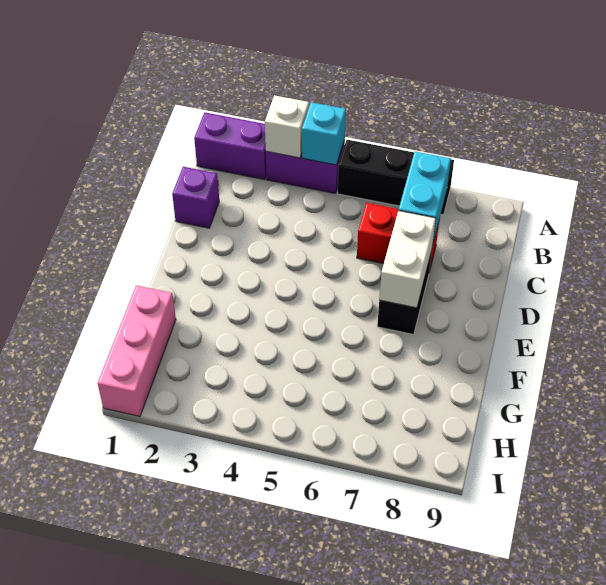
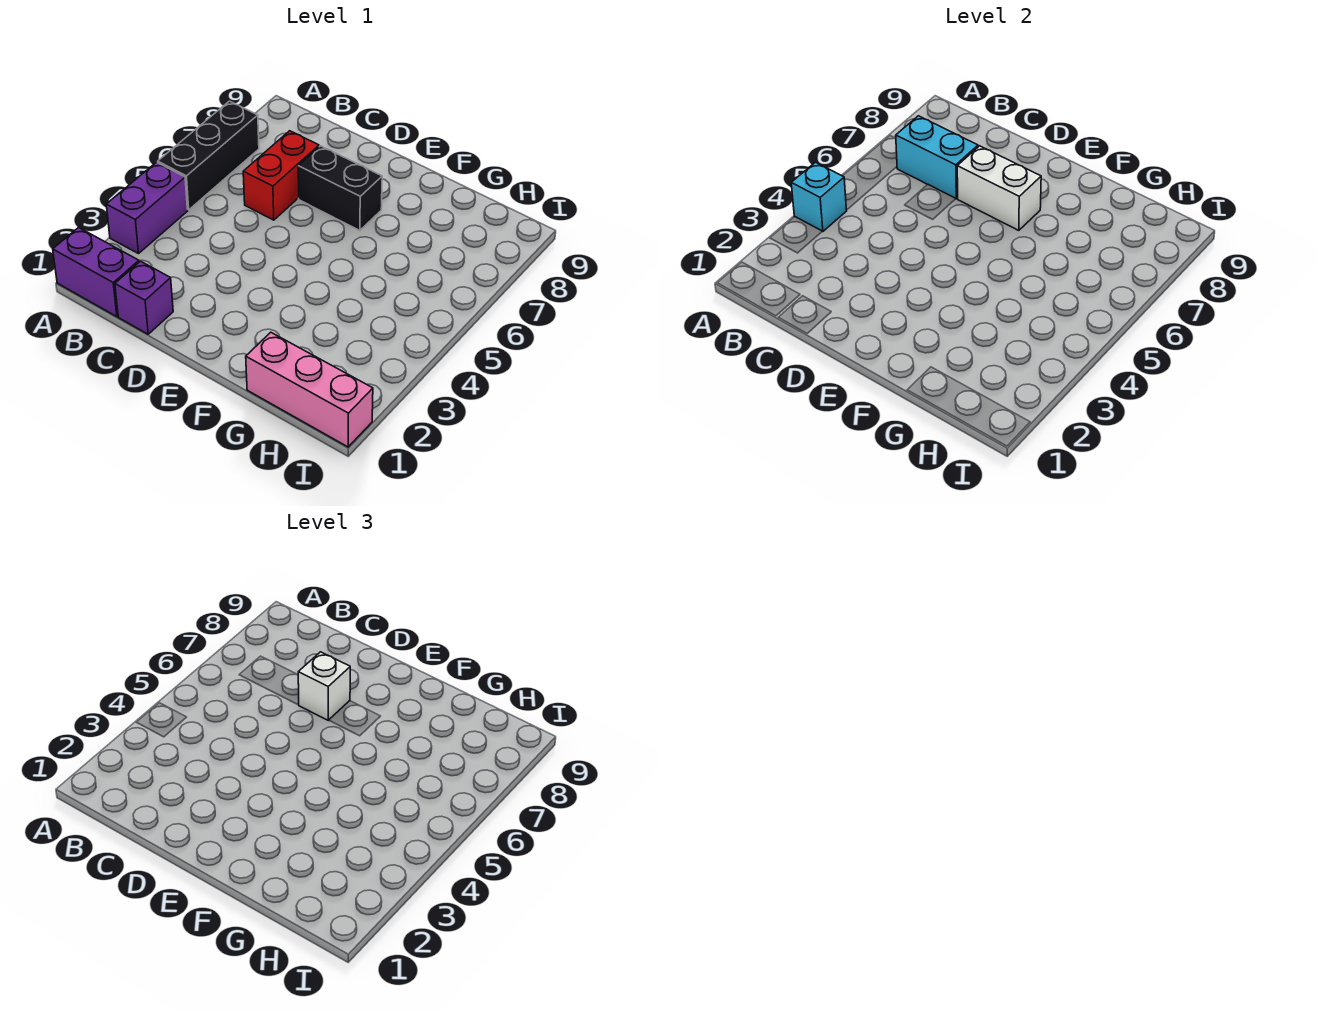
purple 1x2 brick [194,112,267,180] -> purple 1x2 brick turned to [53,228,139,317]
white 1x1 brick [265,95,309,158] -> white 1x1 brick moved to [298,652,350,720]

